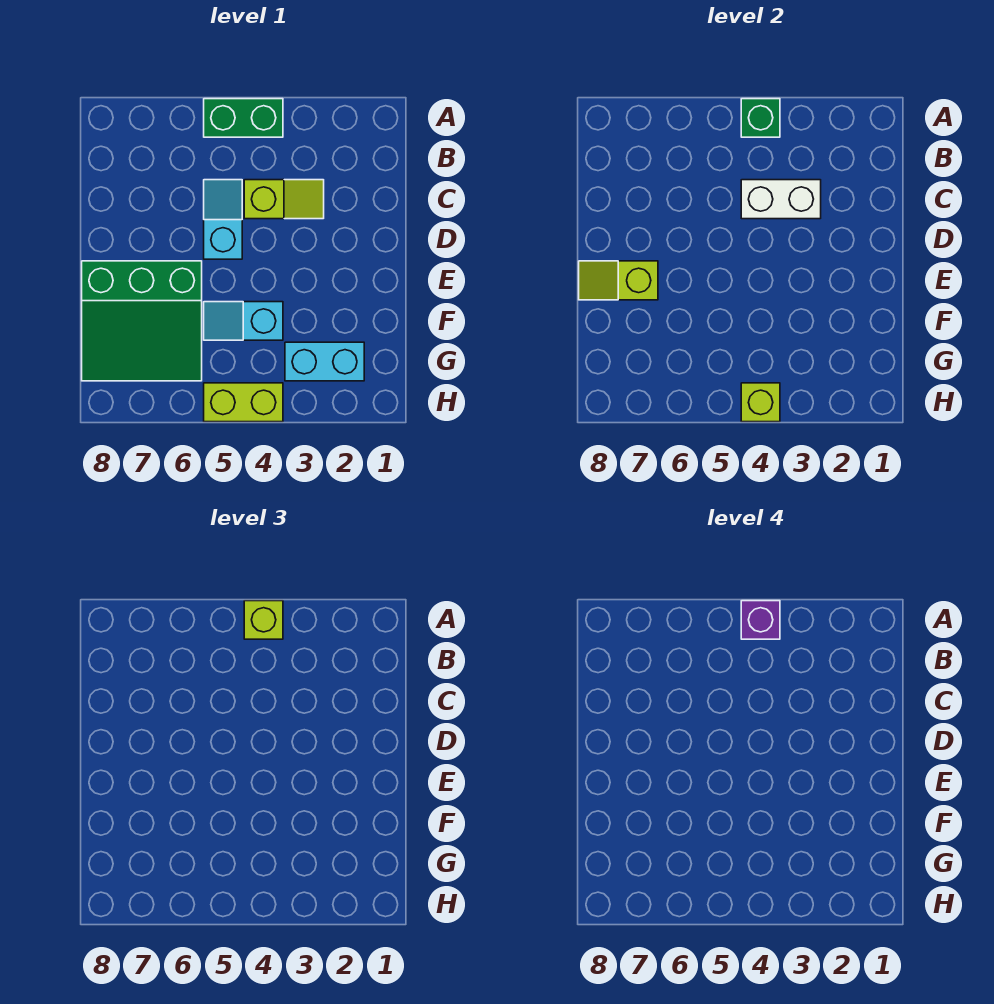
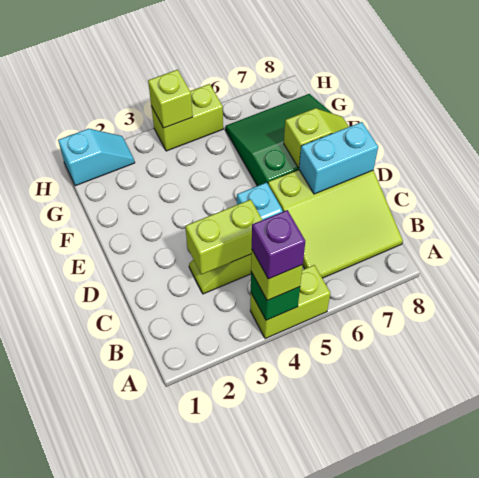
green 1x2 brick [204,99,283,137] -> lime 1x2 brick [250,265,330,339]
none -> lime 3x3 slope [268,170,403,278]
white 1x2 brick [741,180,821,219] -> lime 1x2 brick [185,199,262,274]
cyan 1x2 slope [204,302,283,340] -> cyan 1x2 slope moved to [58,129,135,186]
cyan 1x2 brick [285,342,364,381] -> cyan 1x2 brick moved to [299,122,378,194]

